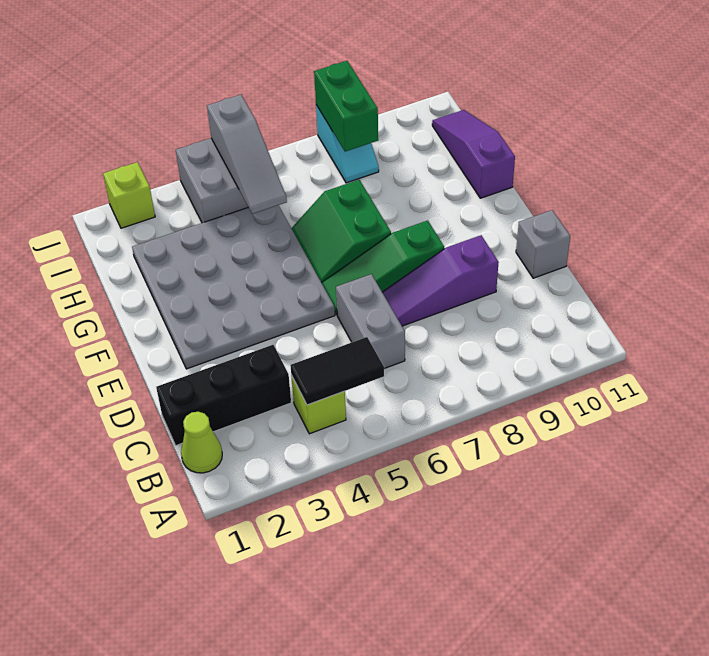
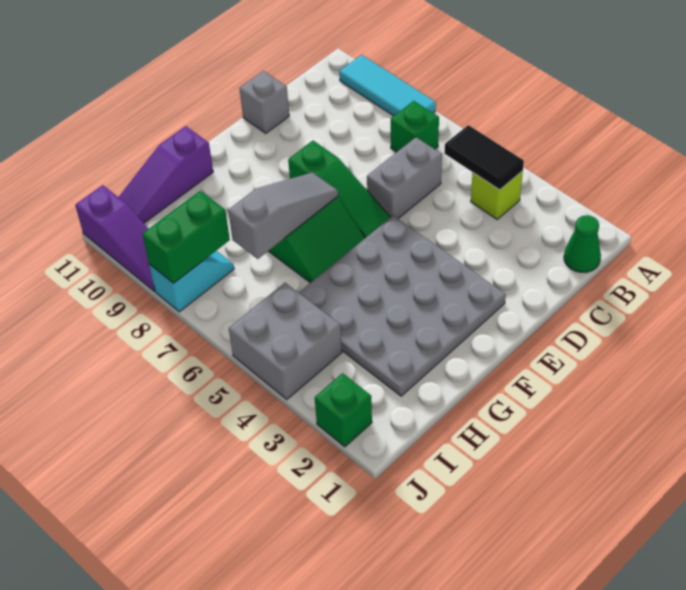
none -> cyan 1x3 tile [339,55,436,116]
lime 1x1 cone [181,412,222,473] -> green 1x1 cone [564,215,601,272]
none -> green 1x1 brick [391,101,439,152]
black 1x3 brick [156,345,291,445] -> none
purple 1x3 slope [382,235,499,326] -> purple 1x3 slope moved to [75,185,155,291]
grey 1x3 slope [207,95,287,214] -> grey 1x3 slope moved to [228,173,338,259]
lime 1x1 brick [103,162,155,228] -> green 1x1 brick [315,373,372,447]

